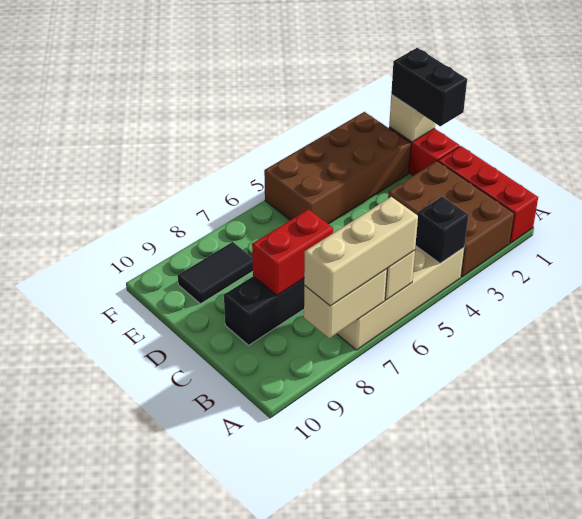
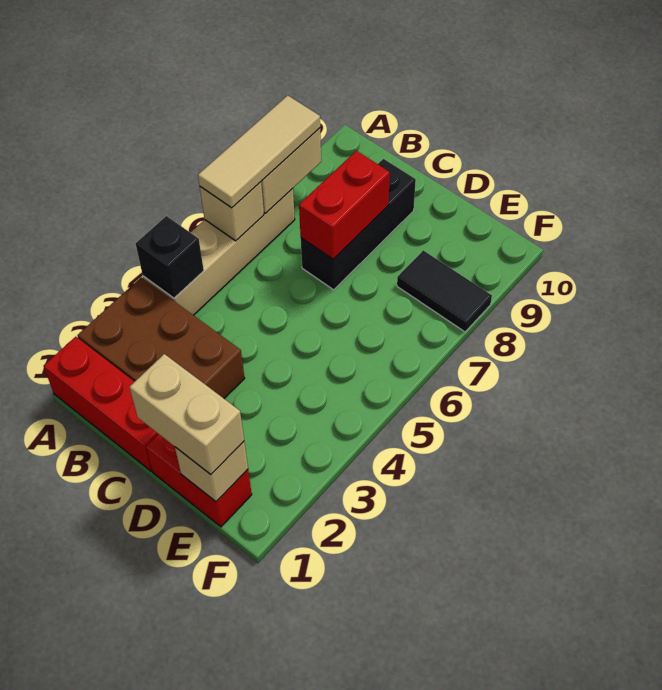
tan 1x3 brick [304,197,418,306] -> tan 1x3 tile [198,95,320,208]
black 1x2 brick [391,48,467,126] -> tan 1x2 brick [129,354,244,475]
brown 2x4 brick [264,112,411,224] -> none
black 1x2 tile [178,242,253,304] -> black 1x2 tile turned to [397,250,492,332]

